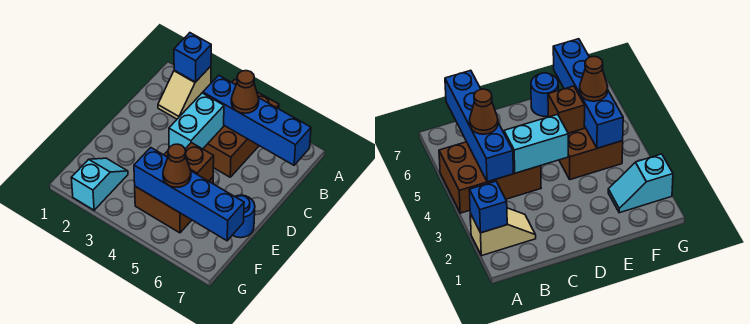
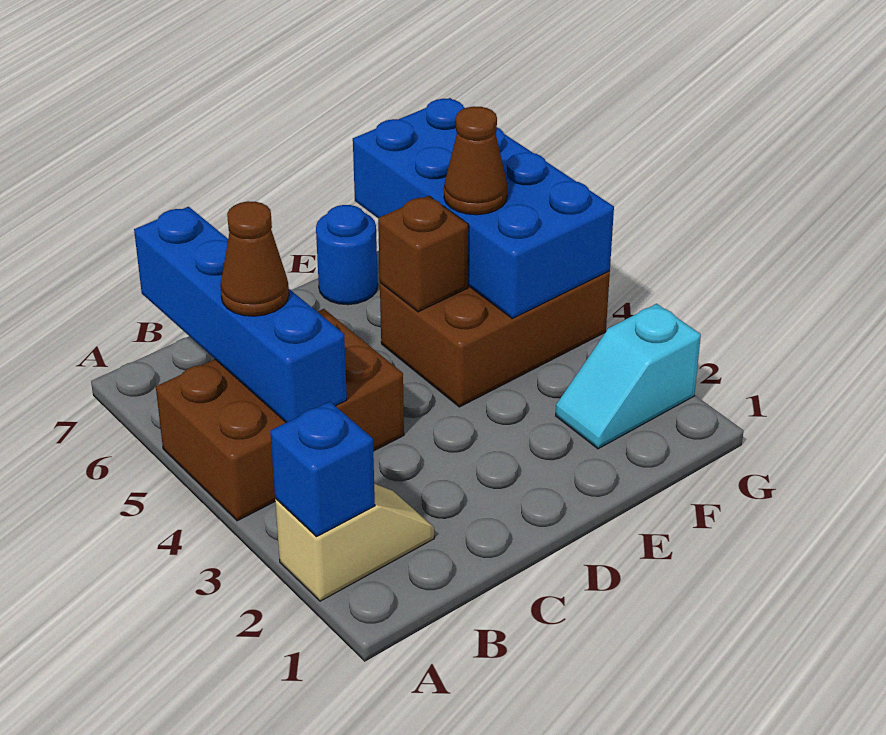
cyan 1x2 brick [169,93,224,149] -> none
brown 2x2 brick [135,151,213,233] -> brown 2x3 brick [380,271,610,407]
blue 1x4 brick [134,148,244,241] -> blue 2x4 brick [353,98,614,318]

